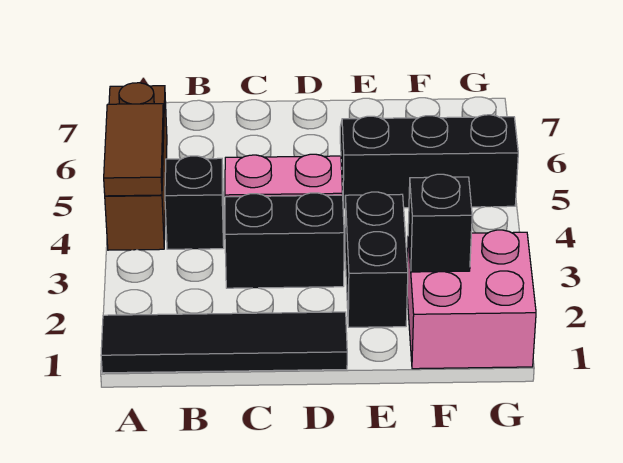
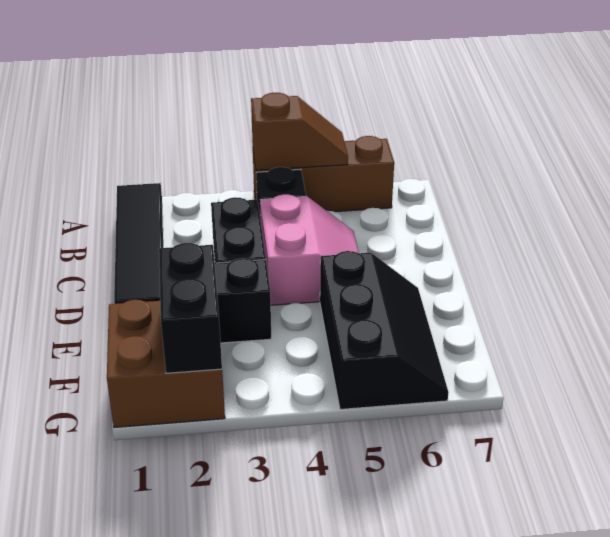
brown 1x2 tile [104,104,164,196] -> brown 1x2 slope [251,93,348,170]
pink 2x2 brick [407,230,536,369] -> brown 2x2 brick [107,300,225,427]
black 1x1 brick [408,174,472,272] -> black 1x2 brick [159,243,222,373]

